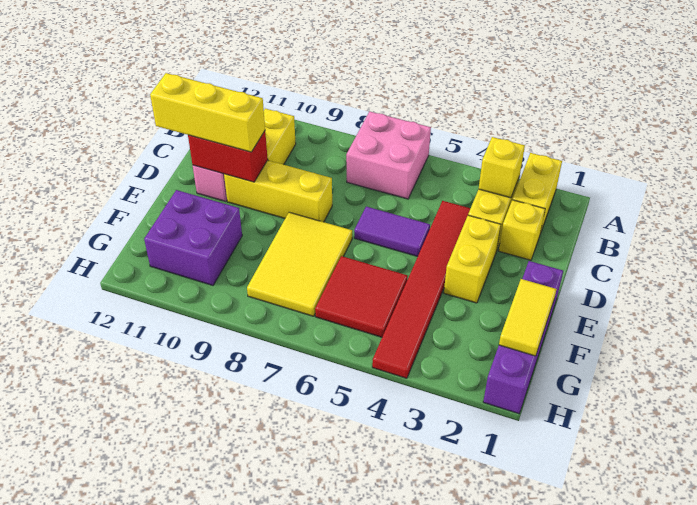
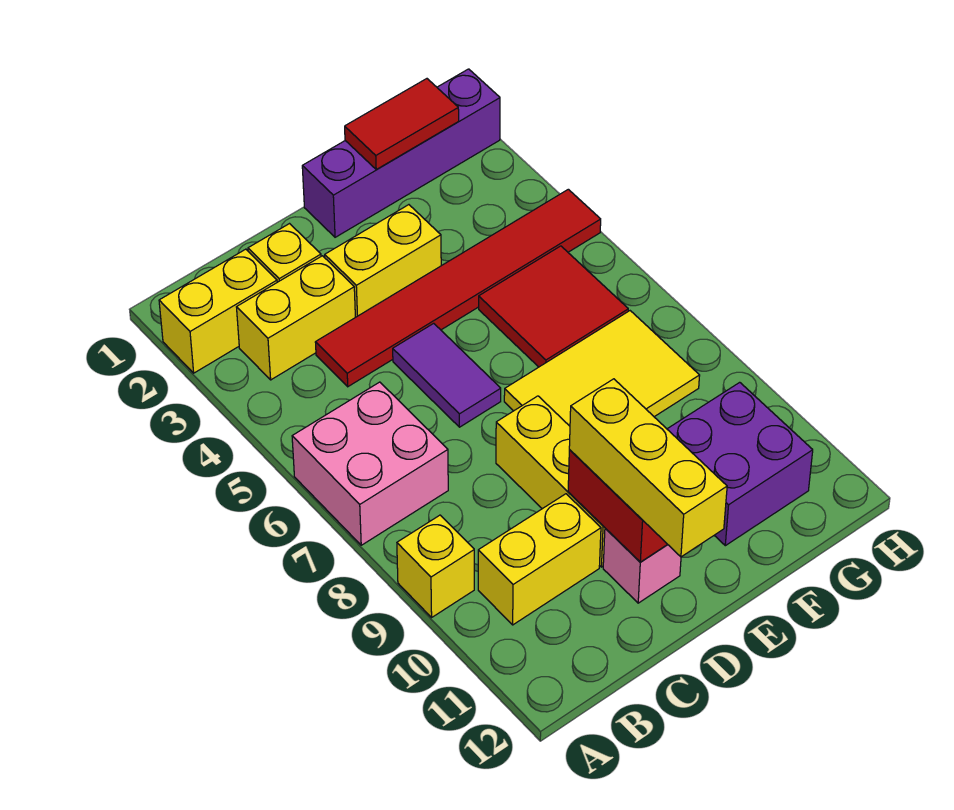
yellow 1x1 brick [479,137,525,198] -> yellow 1x1 brick moved to [397,515,474,617]
yellow 1x2 tile [499,279,557,356] -> red 1x2 tile [345,79,459,169]

